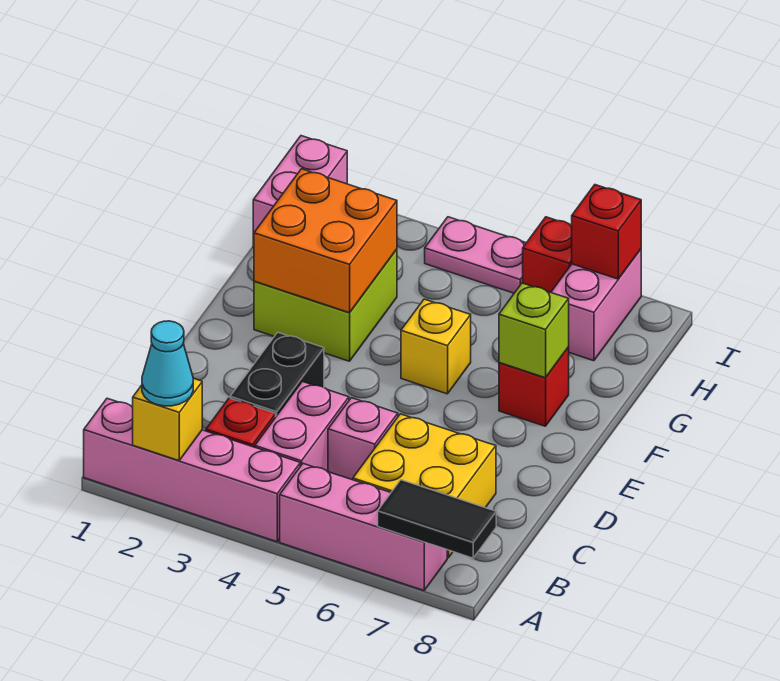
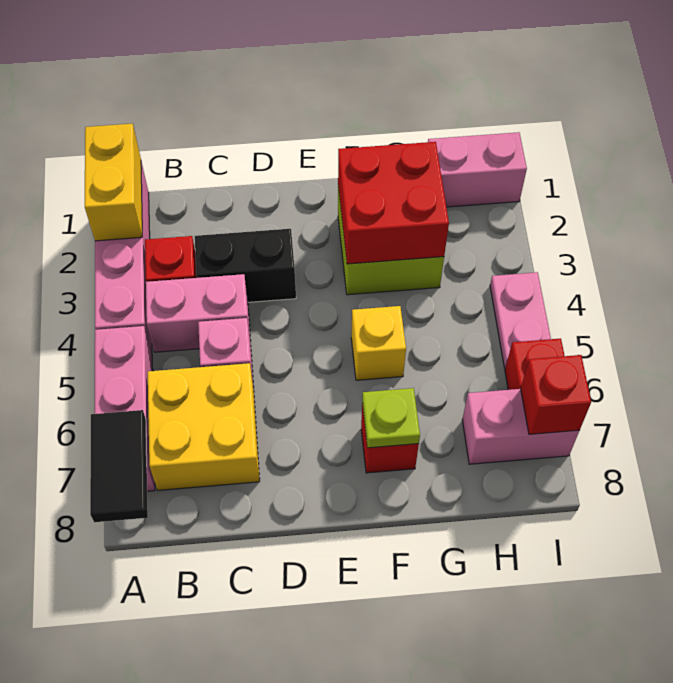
yellow 1x1 brick [133,378,202,460] -> yellow 1x2 brick [85,124,142,241]
cyan 1x1 cone [142,321,193,406] -> none
orange 2x2 brick [254,169,397,313] -> red 2x2 brick [338,142,449,264]
lime 1x1 brick [499,283,569,378] -> lime 1x1 plate [362,388,420,448]

